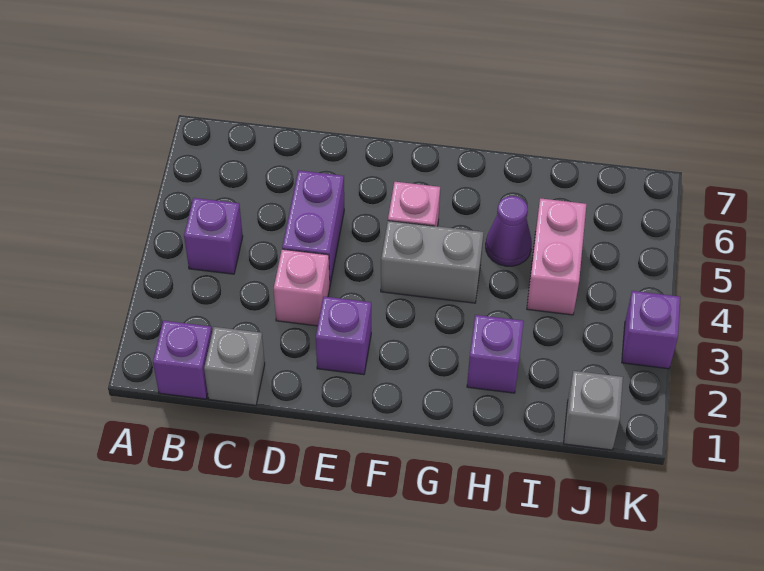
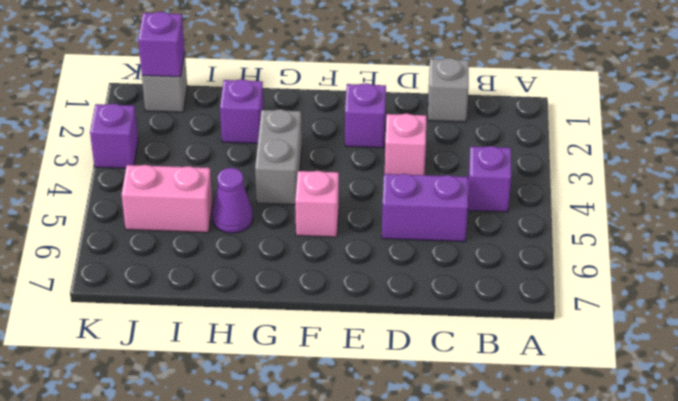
purple 1x1 brick [153,321,212,399] -> purple 1x1 brick moved to [138,12,185,77]
purple 1x2 brick [282,170,344,284] -> purple 1x2 brick turned to [382,174,468,242]
grey 1x2 brick [381,221,484,303] -> grey 1x2 brick turned to [255,109,302,204]
pink 1x2 brick [527,198,586,315] -> pink 1x2 brick turned to [122,165,212,232]

